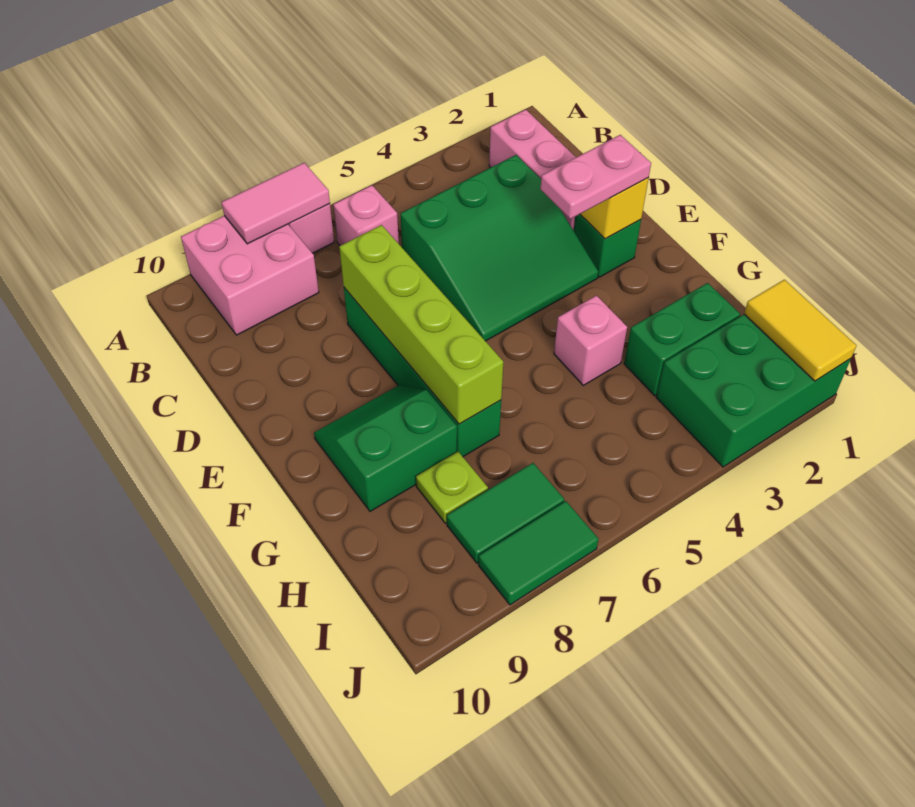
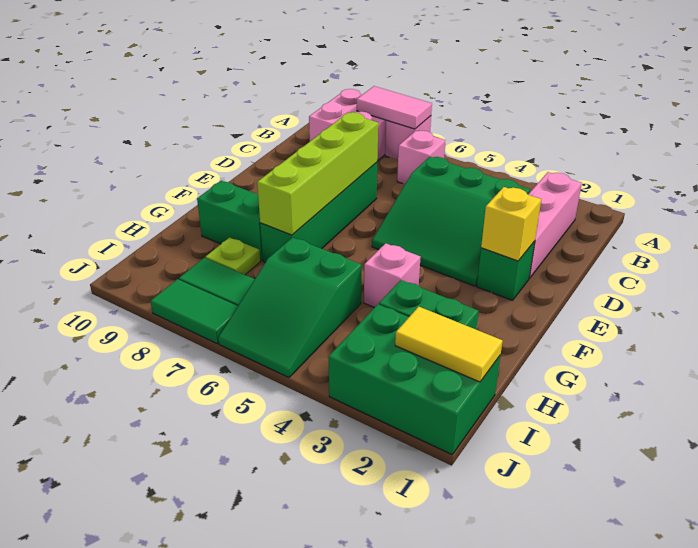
pink 1x2 plate [540,135,651,219] -> none
none -> green 2x3 slope [218,237,361,377]
yellow 1x2 tile [744,280,857,381] -> yellow 1x2 tile turned to [395,307,503,382]

